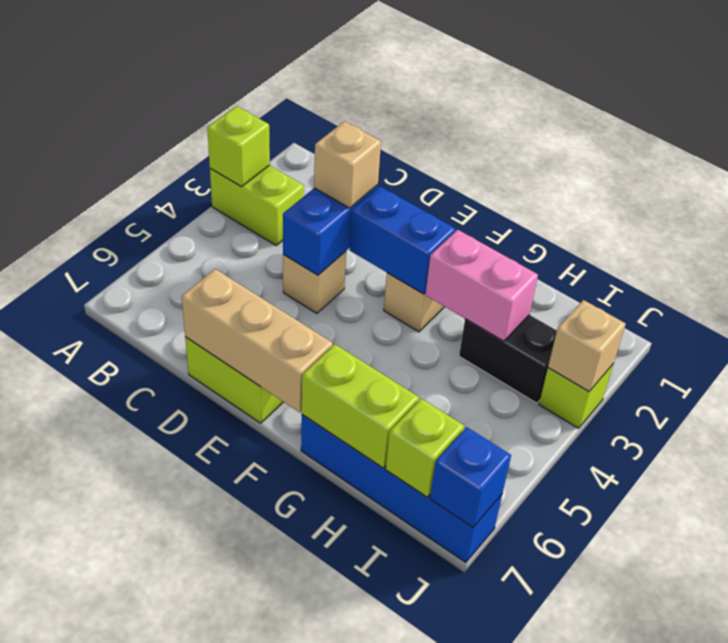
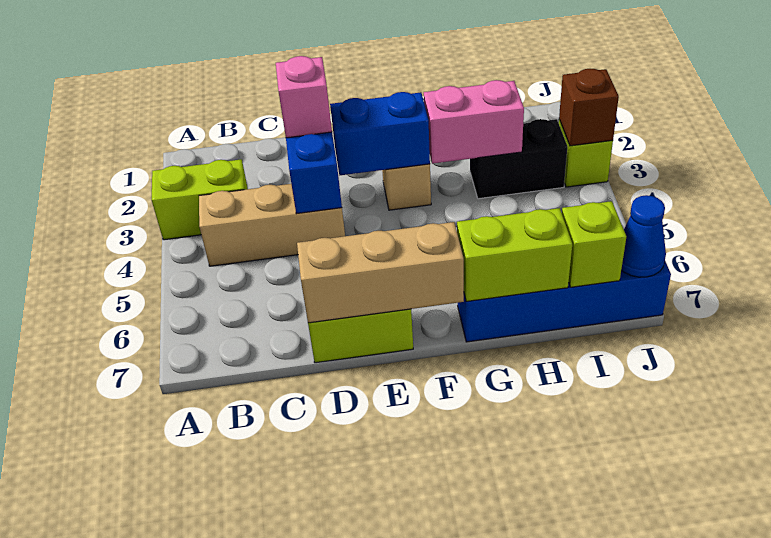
lime 1x1 brick [207,106,270,187] -> none
tan 1x1 brick [314,121,381,208] -> pink 1x1 brick [276,56,332,138]
tan 1x1 brick [283,251,346,313] -> tan 1x3 brick [199,184,345,266]
tan 1x1 brick [548,300,626,392] -> brown 1x1 brick [559,69,619,146]
blue 1x1 brick [430,427,511,528] -> blue 1x1 cone [621,195,666,277]

